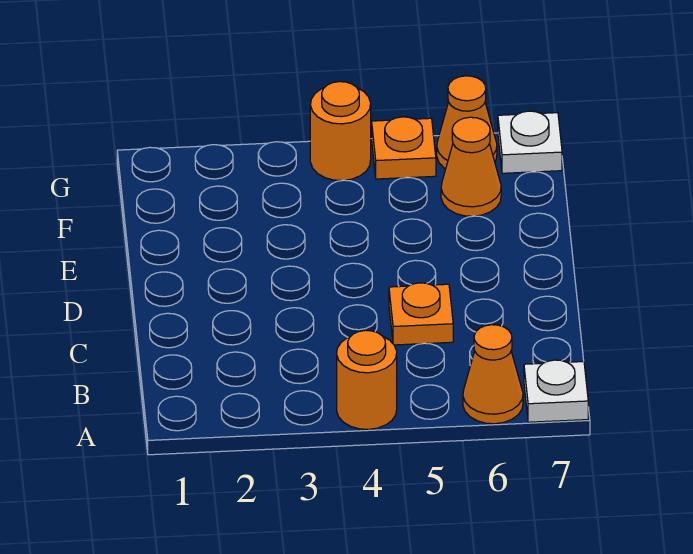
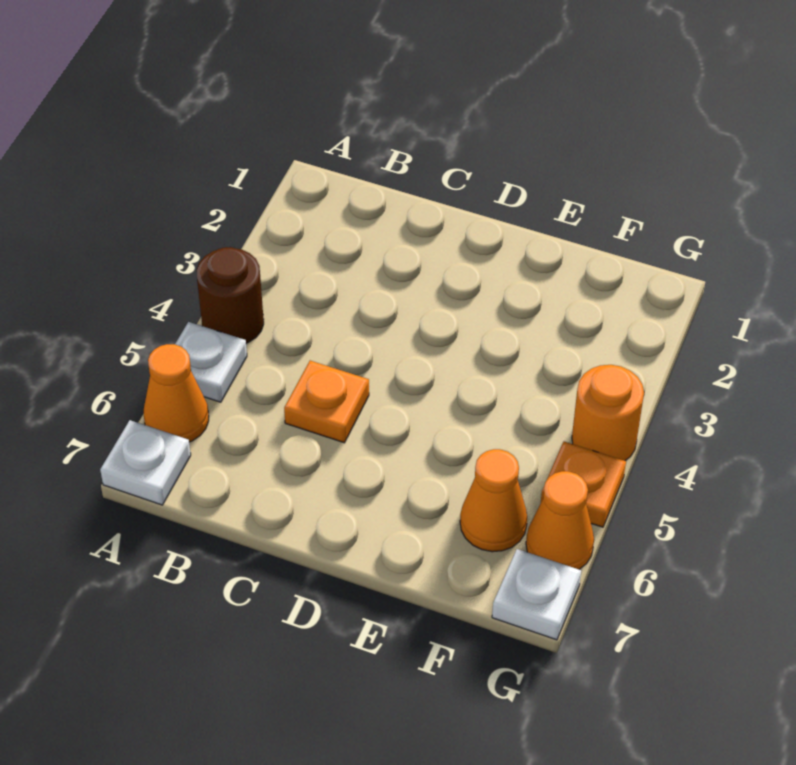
orange 1x1 round brick [337,330,397,429] -> brown 1x1 round brick [197,247,264,343]
none -> white 1x1 plate [175,322,247,402]

